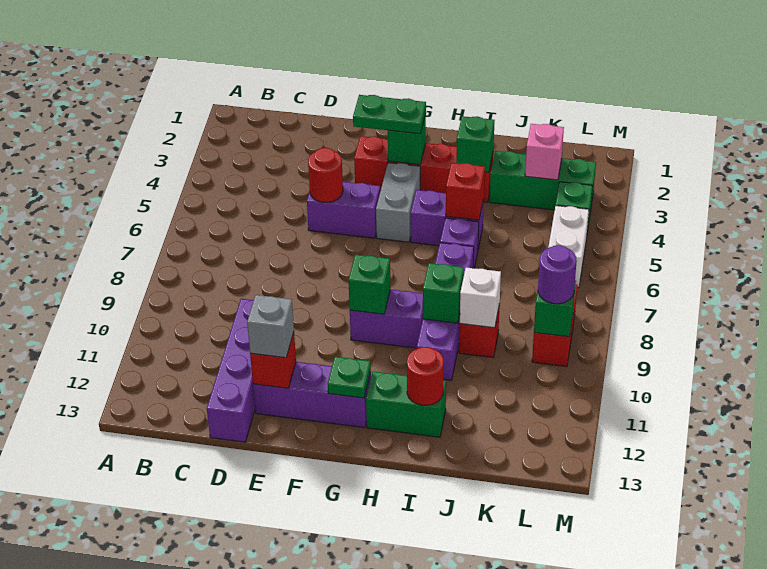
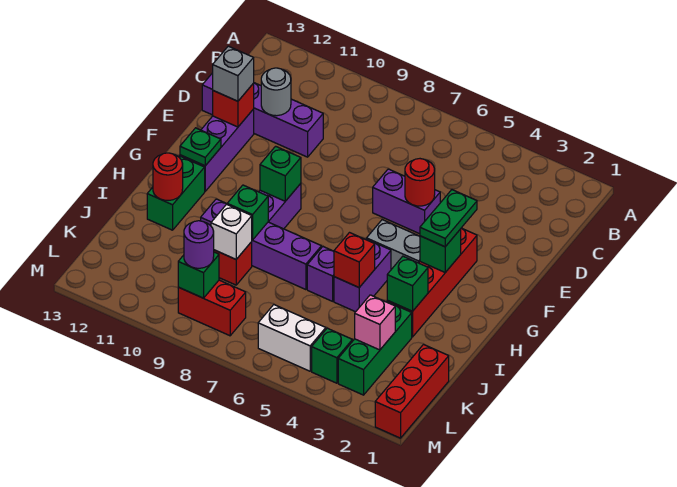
none -> grey 1x1 round brick [261,68,291,116]
purple 1x2 brick [307,182,380,238] -> purple 1x2 brick turned to [373,169,440,234]
none -> red 1x3 brick [375,345,449,438]

